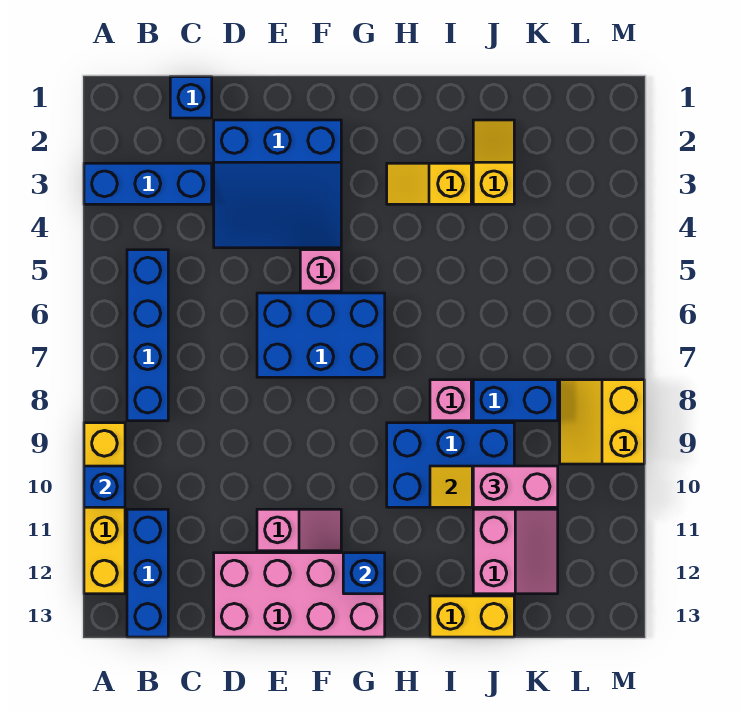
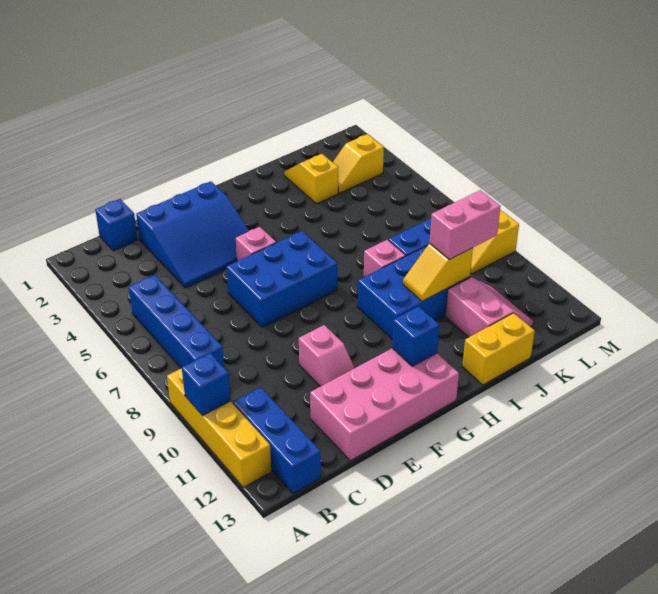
blue 1x3 brick [84,163,212,204] -> none
pink 1x2 slope [257,509,341,551] -> pink 1x2 slope turned to [299,325,355,387]
yellow 1x2 slope [387,163,471,204] -> yellow 1x2 slope moved to [333,134,384,193]

